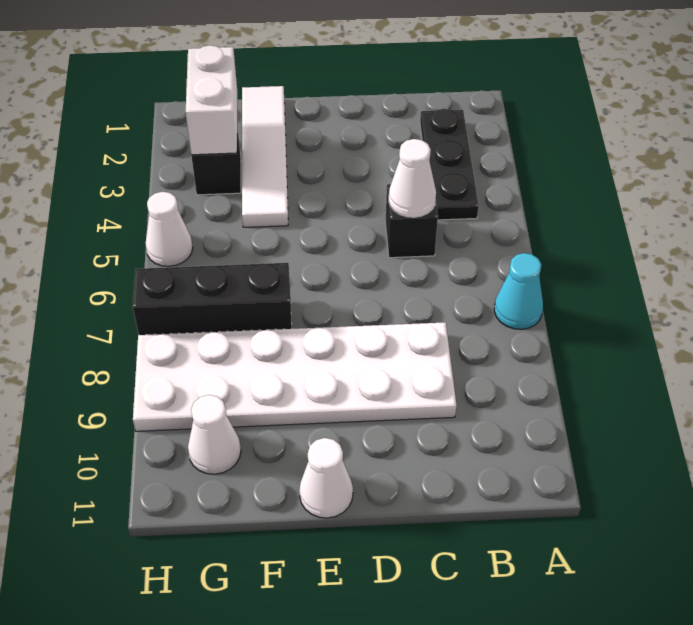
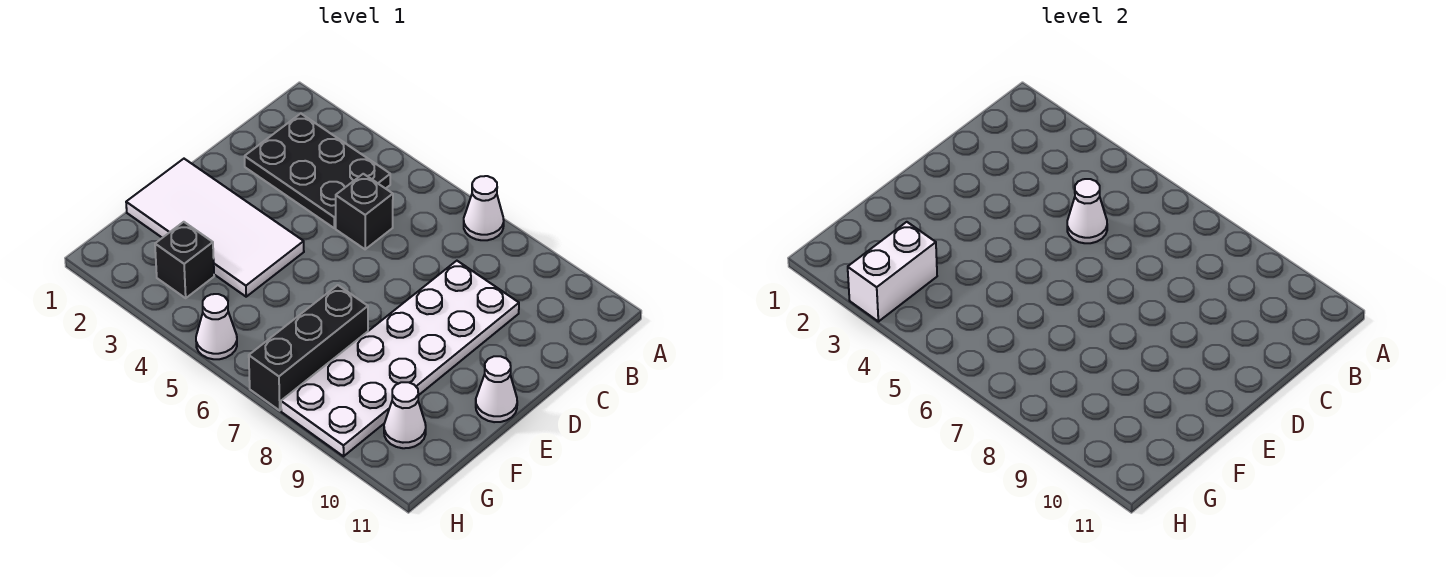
cyan 1x1 cone [494,253,543,329] -> white 1x1 cone [464,176,504,240]
black 1x3 plate [420,109,479,220] -> black 2x3 plate [245,114,390,228]
white 1x4 tile [242,86,288,227] -> white 2x4 tile [126,159,304,297]
white 1x2 brick [186,45,237,155] -> white 1x2 brick turned to [848,222,937,322]

